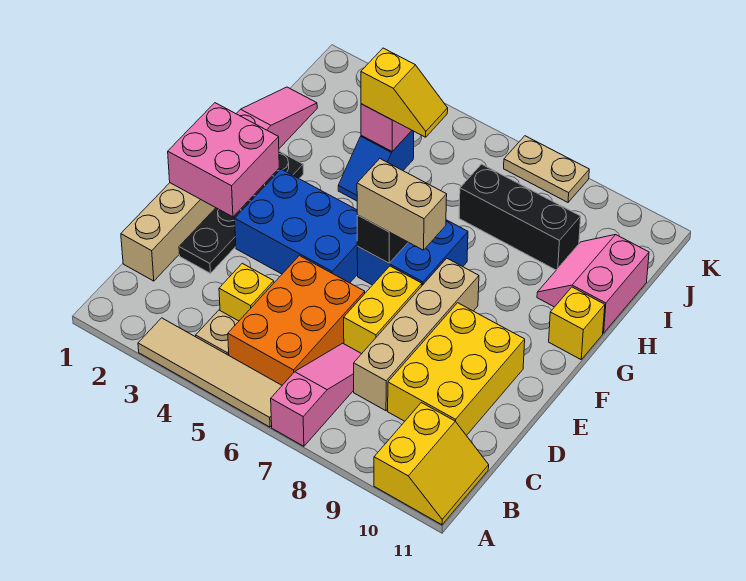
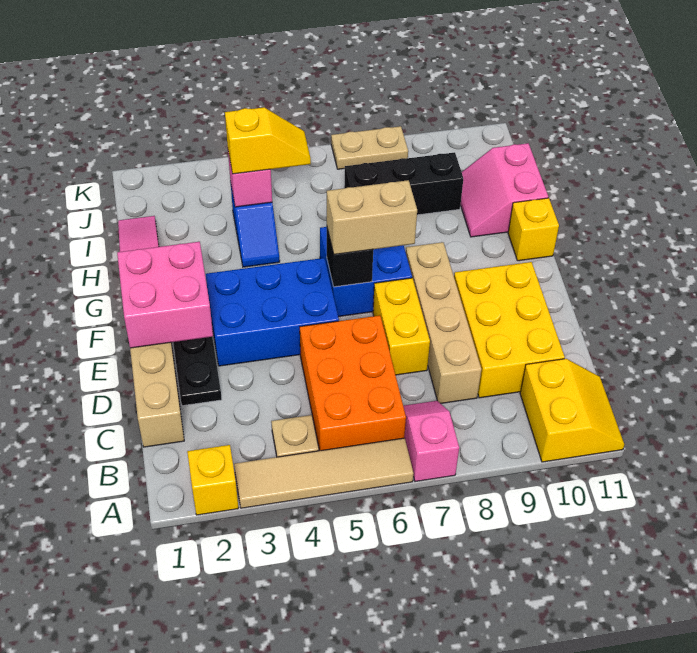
pink 1x3 slope [271,343,361,446] -> pink 1x2 slope [403,401,459,482]
yellow 1x1 brick [219,263,274,321] -> yellow 1x1 brick moved to [187,445,238,515]

